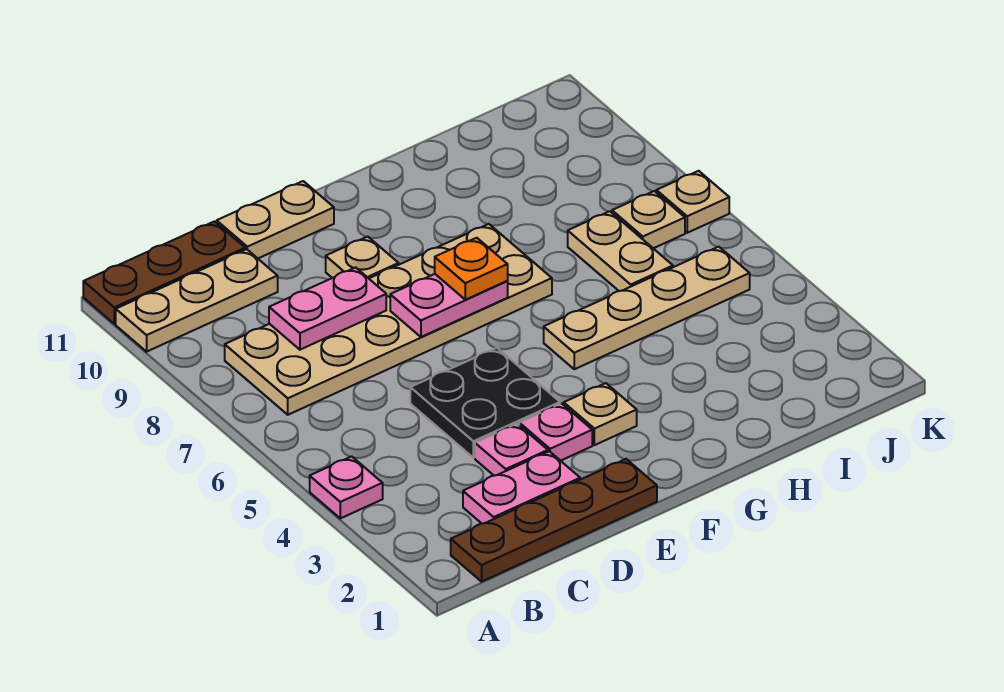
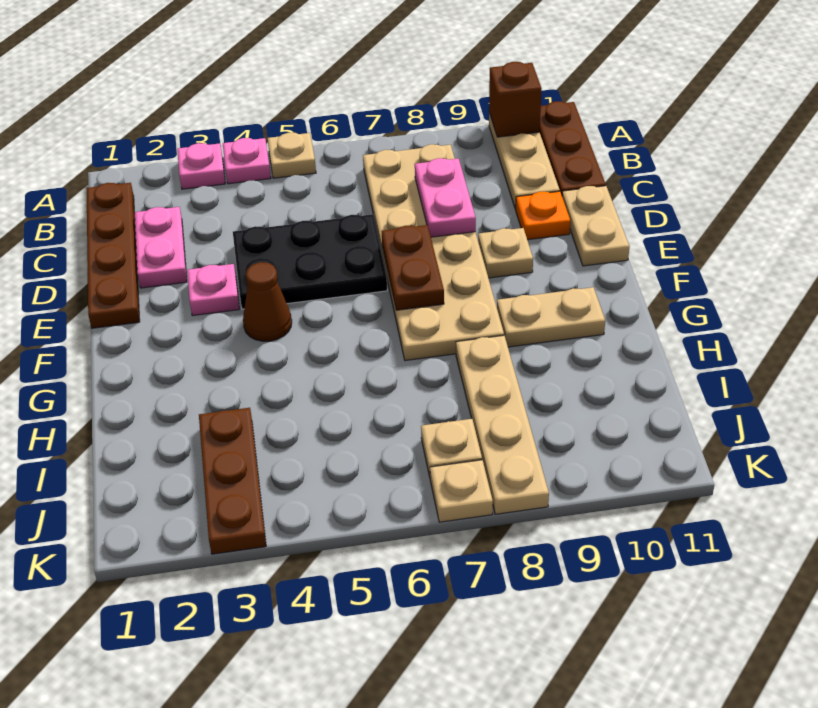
none -> brown 1x1 brick [489,62,542,137]
pink 1x1 plate [475,424,548,476] -> pink 1x1 plate moved to [177,143,225,189]
black 2x2 plate [410,348,560,458] -> black 2x3 plate [233,214,387,309]
pink 1x2 plate [390,274,508,337] -> brown 1x2 plate [382,225,444,310]
tan 1x1 plate [564,383,637,445] -> tan 1x1 plate moved to [268,133,316,178]
none -> brown 1x1 cone [243,262,292,341]
orange 1x1 plate [435,238,508,300] -> orange 1x1 plate moved to [516,191,570,240]
tan 1x4 plate [544,247,750,369] -> tan 1x4 plate moved to [456,335,549,514]
none -> brown 1x3 plate [199,408,266,554]
tan 1x2 plate [568,211,673,291] -> tan 1x2 plate moved to [497,287,605,347]

